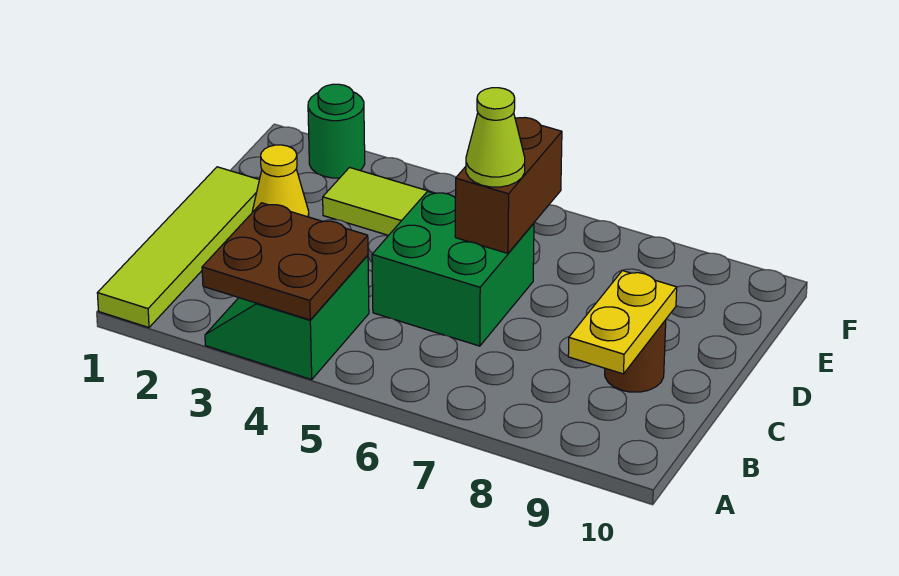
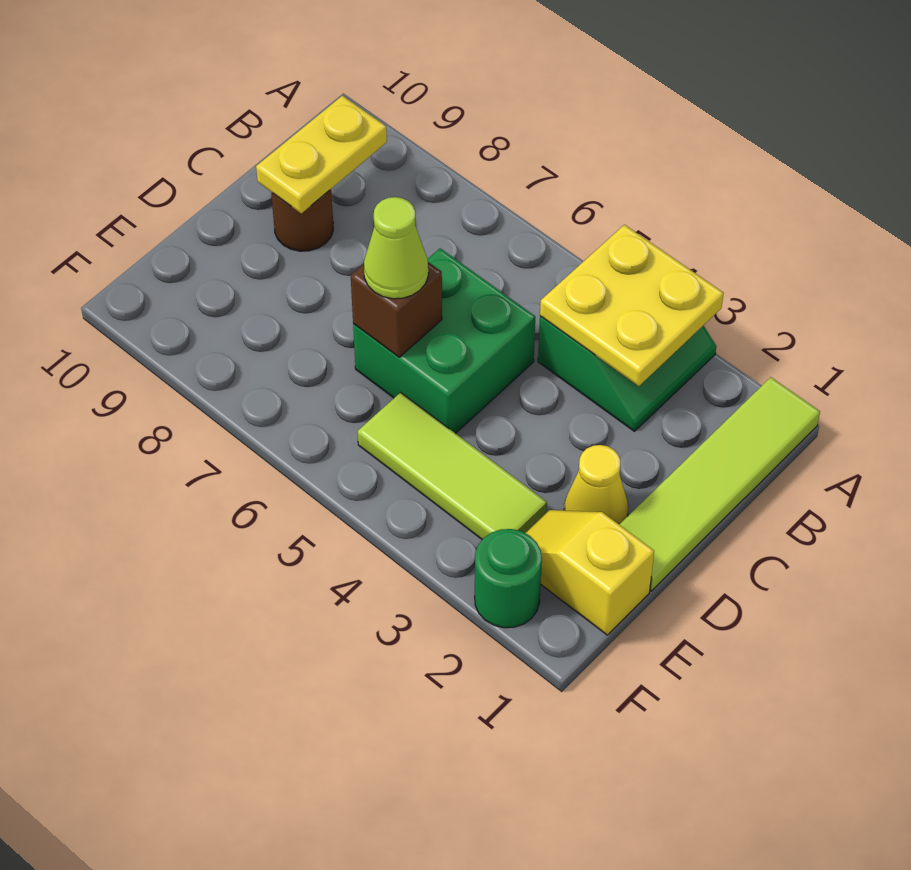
brown 2x2 plate [202,203,368,320] -> yellow 2x2 plate [540,225,724,386]
brown 1x2 brick [455,118,562,253] -> brown 1x1 brick [351,262,442,357]
none -> yellow 1x2 slope [525,510,654,635]

